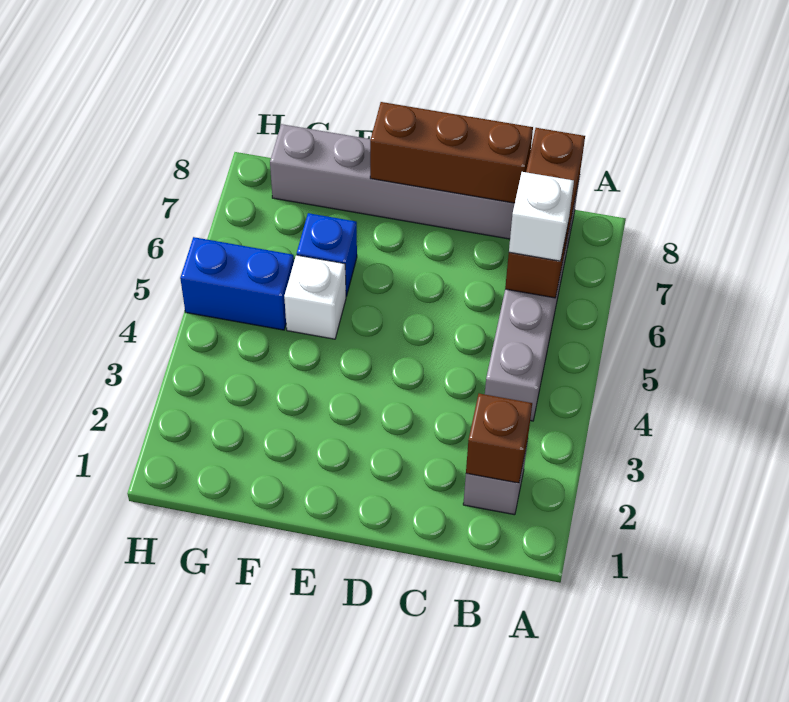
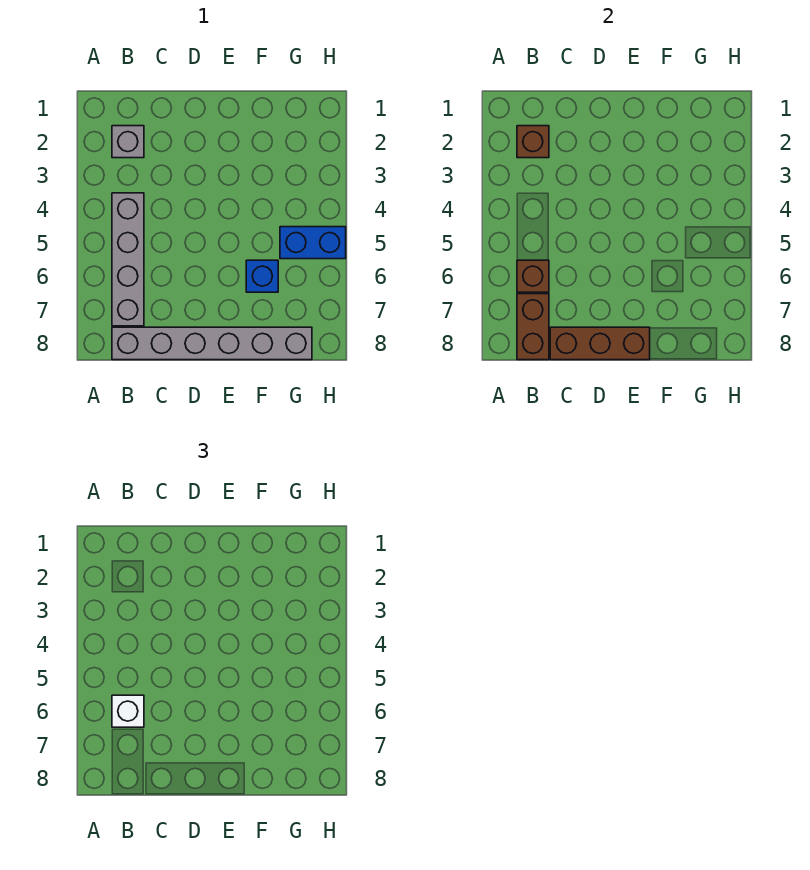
white 1x1 brick [284,255,346,339] -> none

